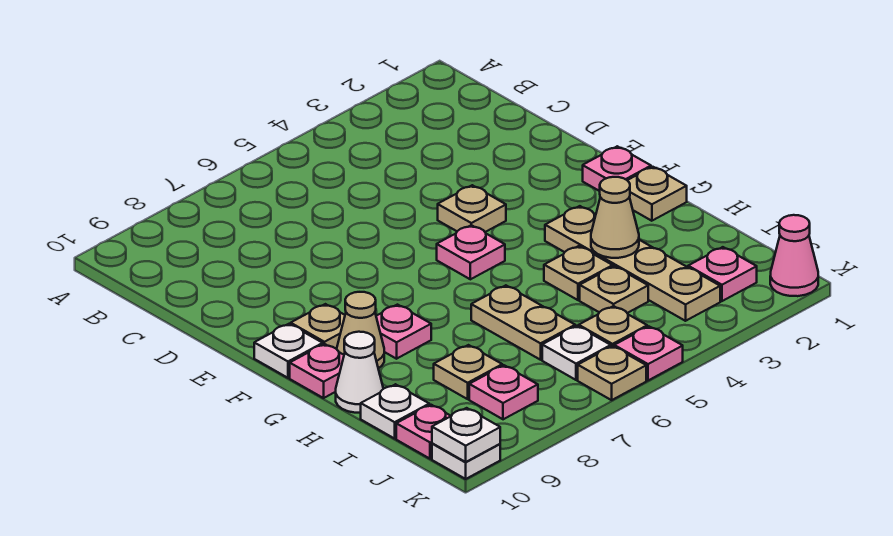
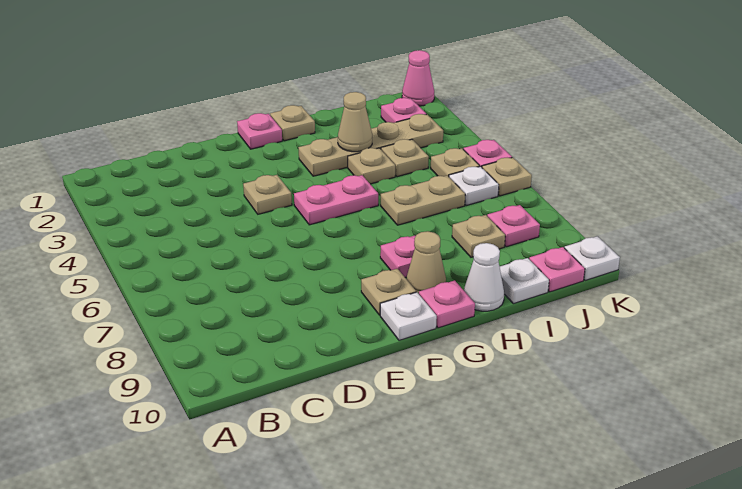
pink 1x1 plate [437,225,505,279] -> pink 1x2 plate [294,175,378,225]
white 1x1 plate [432,408,500,462] -> none

